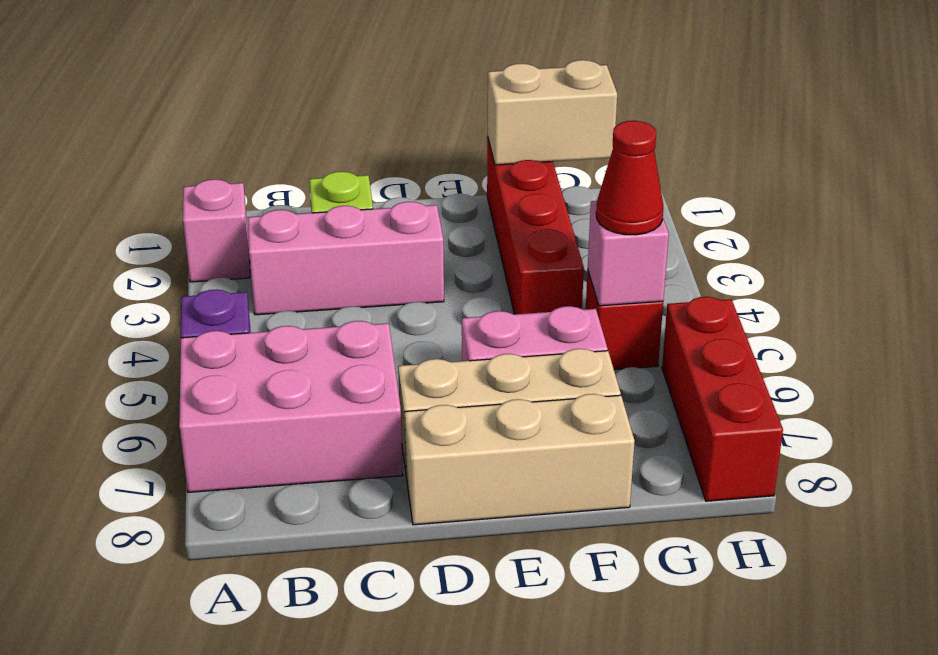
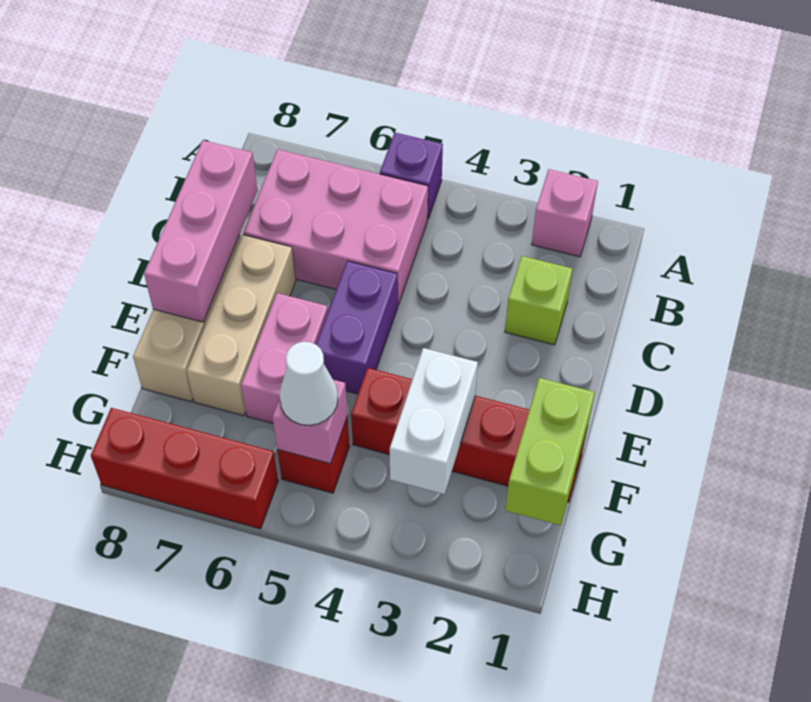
pink 2x3 brick [179,321,403,492] -> pink 2x3 brick turned to [243,149,428,305]
pink 1x3 brick [248,202,444,315] -> pink 1x3 brick moved to [144,140,258,322]
none -> purple 1x2 brick [316,261,398,394]
tan 1x2 brick [488,60,617,165] -> lime 1x2 brick [505,378,595,525]
none -> white 1x2 brick [390,348,478,494]
red 1x1 cone [596,121,663,235] -> white 1x1 cone [279,342,338,425]

